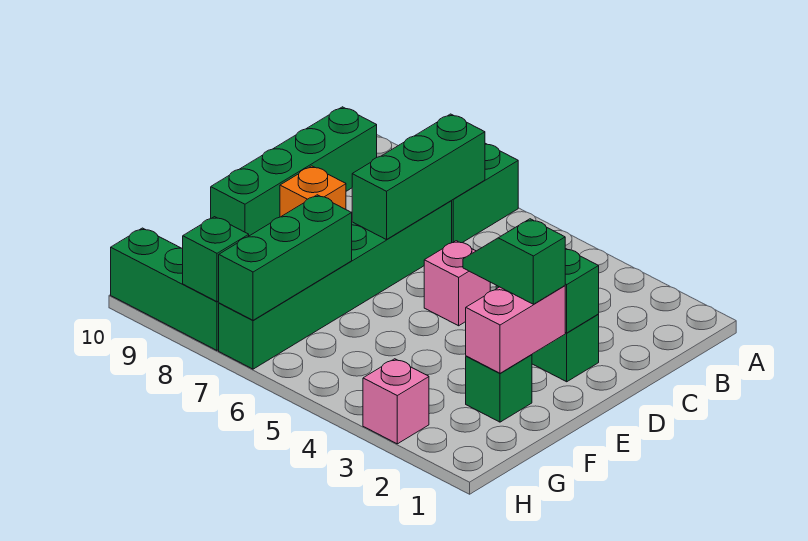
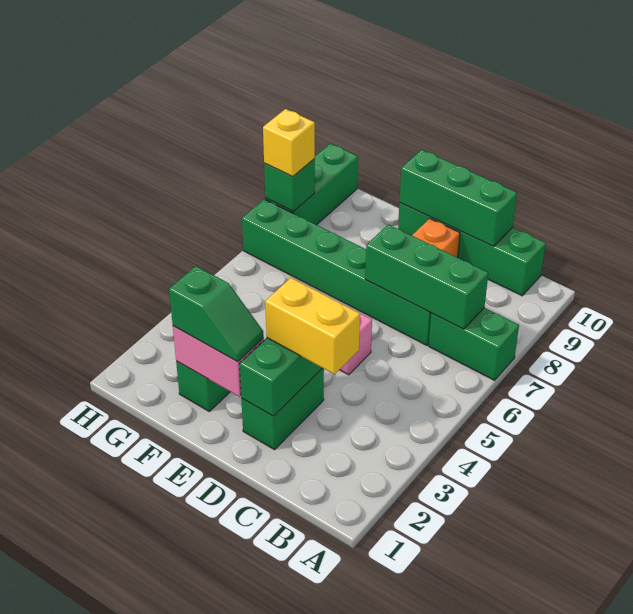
none -> yellow 1x2 brick [265,278,360,374]
green 1x2 slope [463,219,565,304] -> green 1x2 slope turned to [169,266,264,362]
green 1x3 brick [219,195,352,320] -> green 1x3 brick moved to [400,150,517,246]
pink 1x1 brick [363,359,429,444] -> none
none -> yellow 1x1 brick [263,109,315,177]

